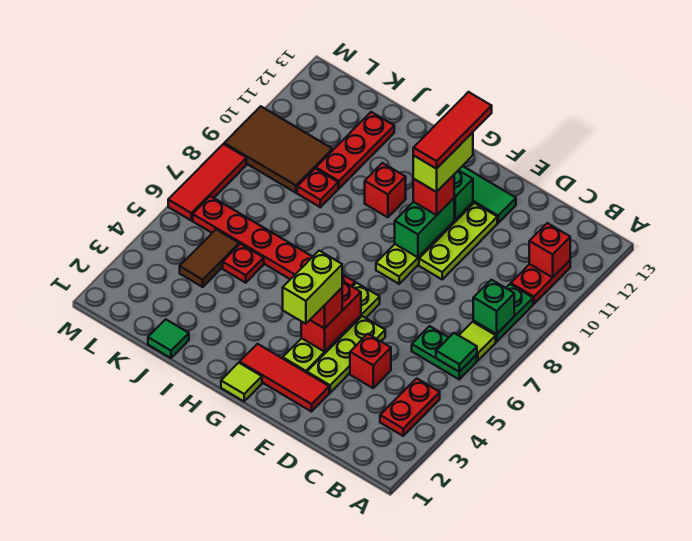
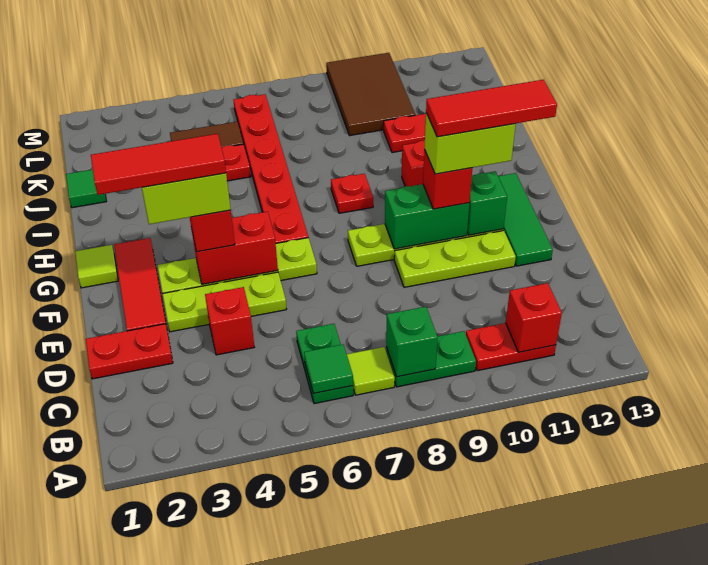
red 1x2 plate [380,378,440,436] -> red 1x2 plate moved to [86,324,173,379]
red 1x1 plate [297,169,338,207] -> red 1x1 plate moved to [331,174,373,213]
red 1x3 tile [168,144,246,220] -> red 1x3 tile moved to [91,134,226,195]

